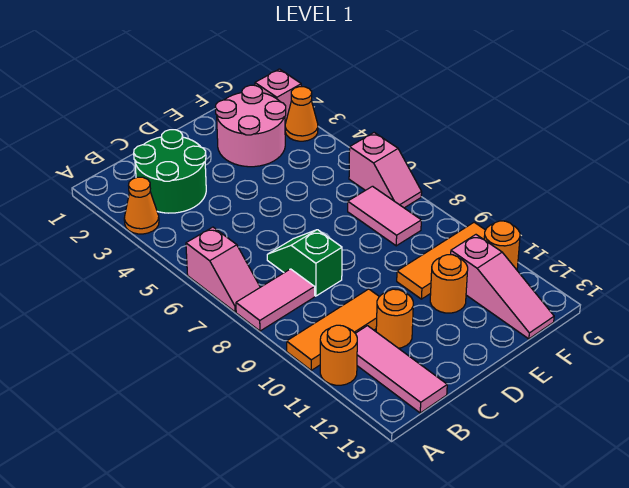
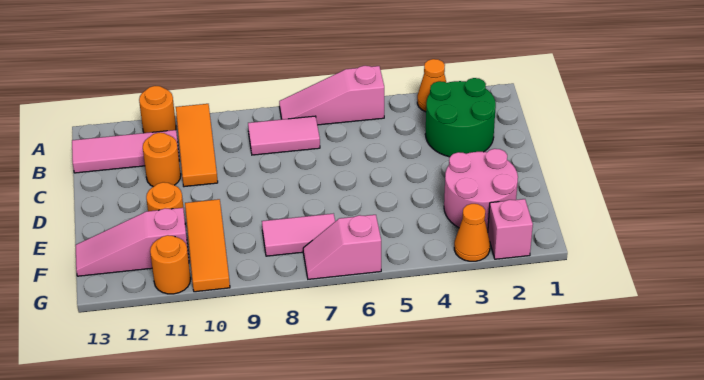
pink 1x2 slope [186,227,260,312] -> pink 1x3 slope [279,66,384,125]
pink 1x2 tile [236,269,315,331] -> pink 1x2 tile turned to [248,116,320,155]
green 1x2 slope [267,230,342,296] -> none

